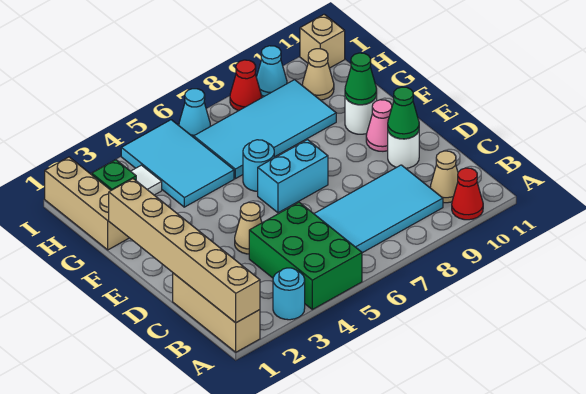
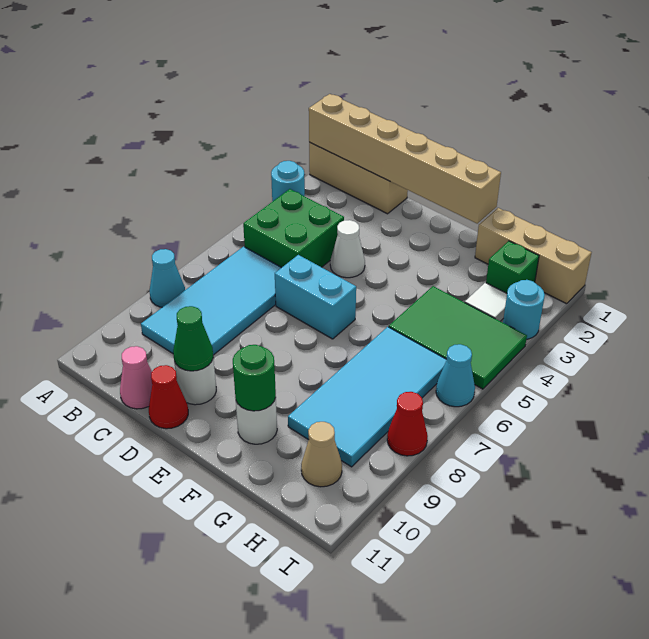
green 2x3 brick [249,202,362,309] -> green 2x2 brick [243,189,344,268]
red 1x1 cone [452,168,483,220] -> red 1x1 cone moved to [149,365,188,429]
tan 1x1 cone [430,151,458,203] -> none
tan 1x1 cone [235,202,262,254] -> white 1x1 cone [330,220,365,278]
cyan 1x2 brick [258,140,328,213] -> cyan 1x2 brick turned to [275,255,356,339]
pink 1x1 cone [366,100,392,151] -> pink 1x1 cone moved to [120,346,152,409]
cyan 1x1 round brick [243,140,274,191] -> cyan 1x1 round brick moved to [503,280,545,339]
green 1x1 cone [345,53,377,105] -> green 1x1 round brick [233,345,276,411]
cyan 2x3 tile [121,120,234,207] -> green 2x3 tile [389,286,527,389]
cyan 1x1 cone [256,46,287,96] -> cyan 1x1 cone moved to [150,249,185,307]
tan 1x1 brick [300,14,345,68] -> none

